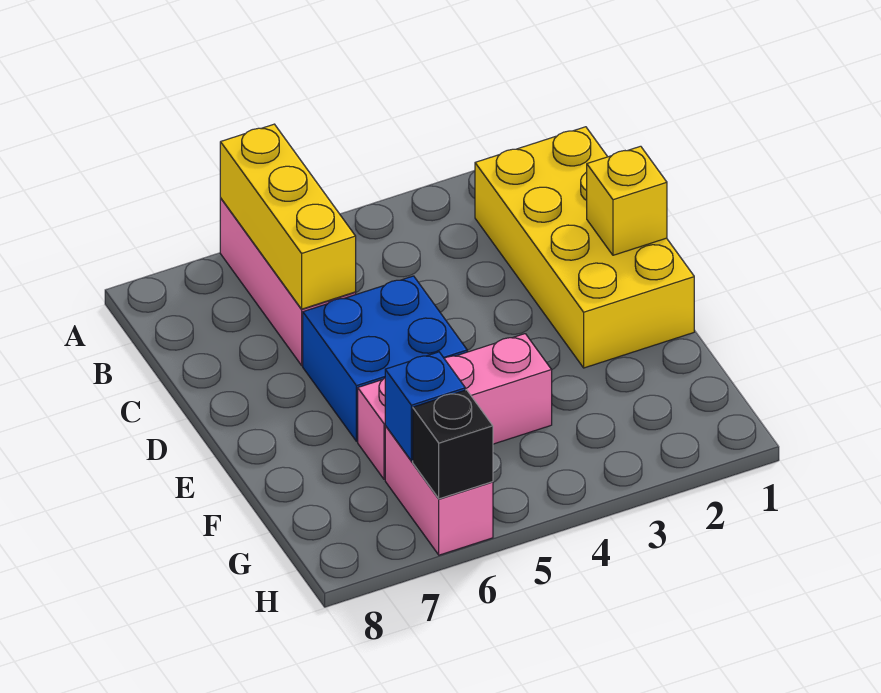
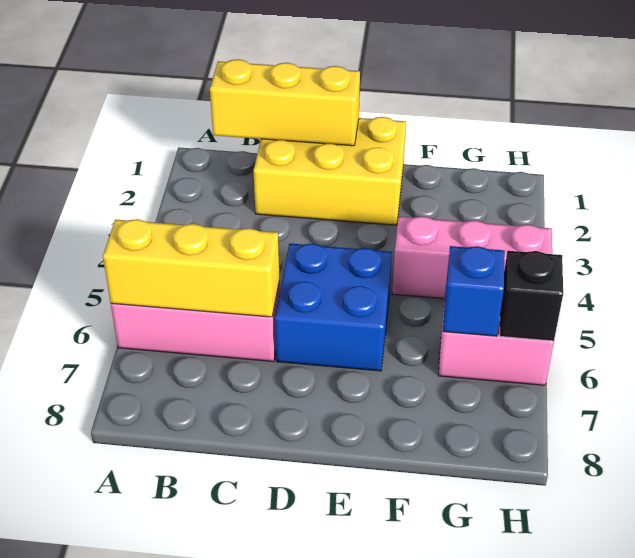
yellow 2x4 brick [475,127,694,368] -> yellow 2x3 brick [253,117,406,225]
yellow 1x1 brick [587,146,667,255] -> yellow 1x3 brick [210,59,360,146]
pink 1x3 brick [358,334,552,479] -> pink 1x3 brick turned to [392,216,552,299]

